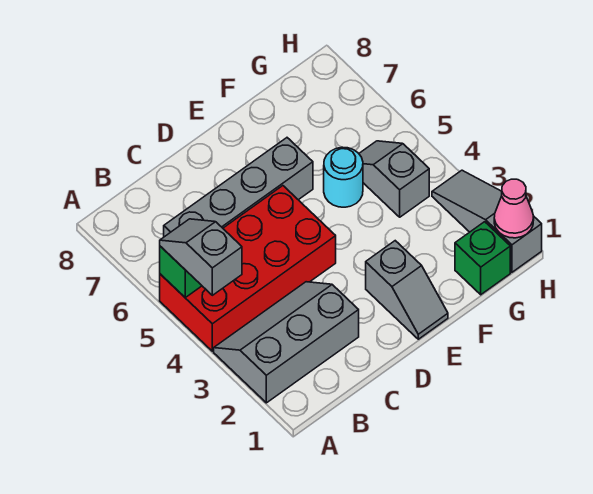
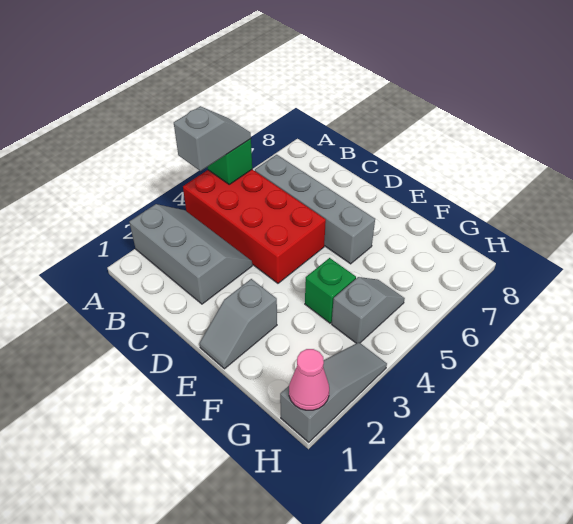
cyan 1x1 round brick [324,147,363,207] -> none
green 1x1 brick [455,222,510,295] -> green 1x1 brick moved to [305,258,356,323]

